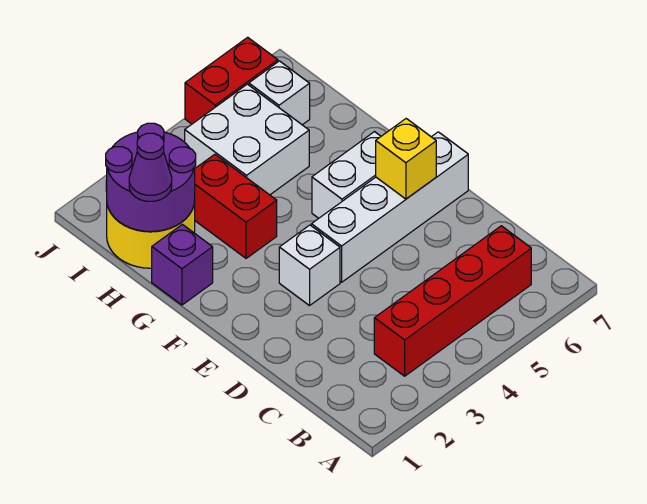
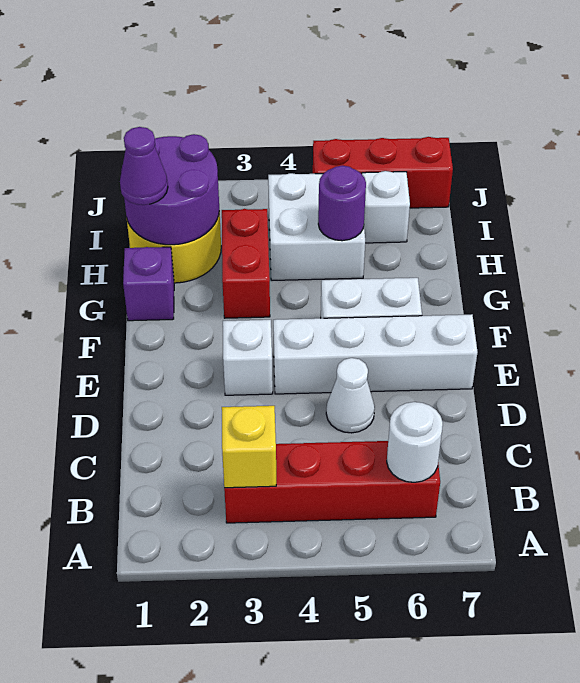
none -> white 1x1 round brick [387,402,443,482]
none -> white 1x1 cone [326,358,375,433]
yellow 1x1 brick [376,119,436,199] -> yellow 1x1 brick moved to [222,406,276,488]
none -> purple 1x1 round brick [318,166,366,241]
red 1x2 brick [185,37,278,124] -> red 1x3 brick [313,137,453,208]

